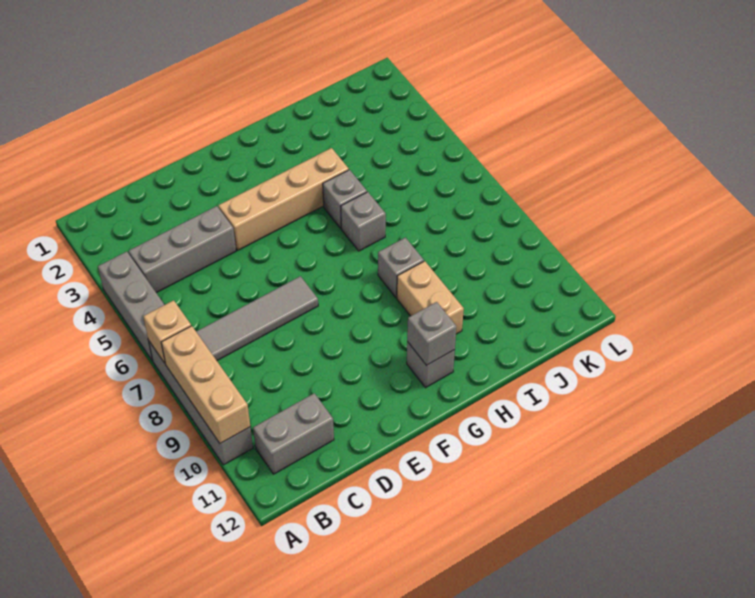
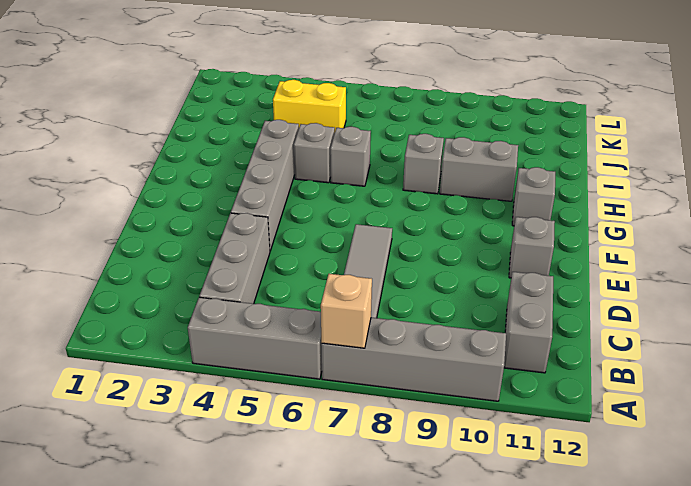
tan 1x3 brick [161,326,250,443] -> none
tan 1x4 brick [218,148,349,250] -> grey 1x4 brick [231,120,299,251]
grey 1x1 brick [407,302,457,365] -> grey 1x1 brick moved to [509,217,555,278]
tan 1x2 brick [397,261,464,334] -> grey 1x2 brick [440,137,518,201]
none -> yellow 1x2 brick [273,80,346,130]

